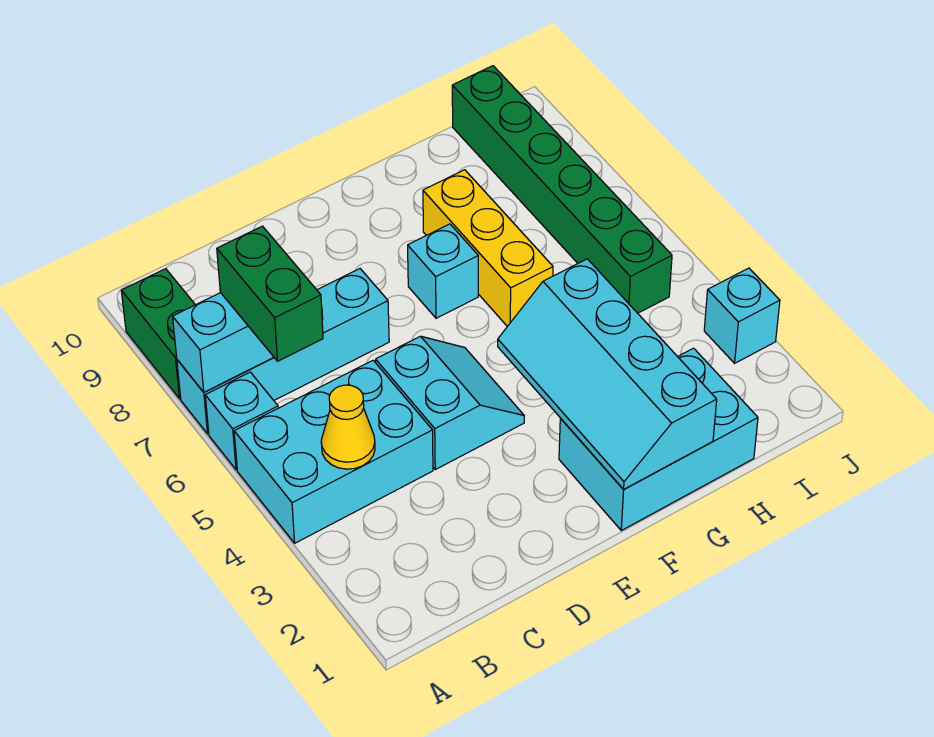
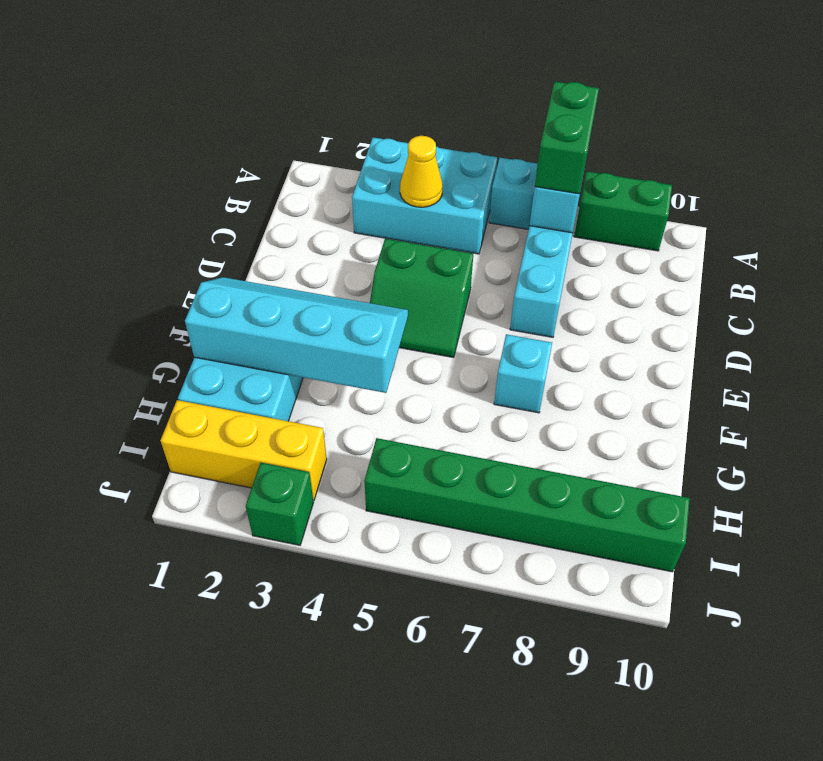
cyan 2x3 brick [234,360,433,543] -> cyan 2x3 brick turned to [352,137,497,254]
green 1x2 brick [217,226,323,361] -> green 1x2 brick turned to [535,82,599,194]
cyan 2x2 slope [376,336,524,470] -> green 2x2 slope [370,238,473,358]
yellow 1x3 brick [423,170,553,326] -> yellow 1x3 brick moved to [160,400,327,500]
cyan 1x1 brick [704,268,780,363] -> green 1x1 brick [246,463,313,545]

